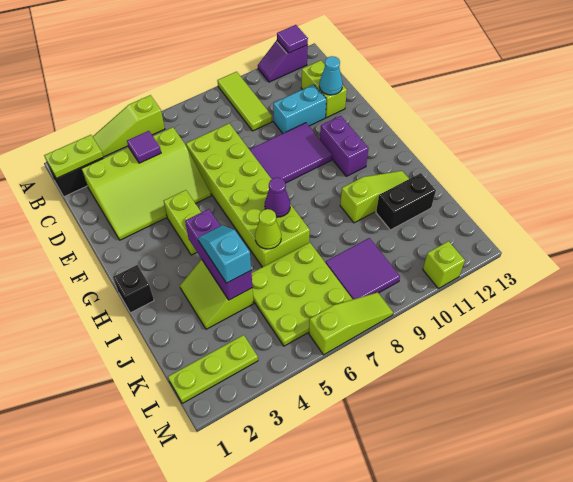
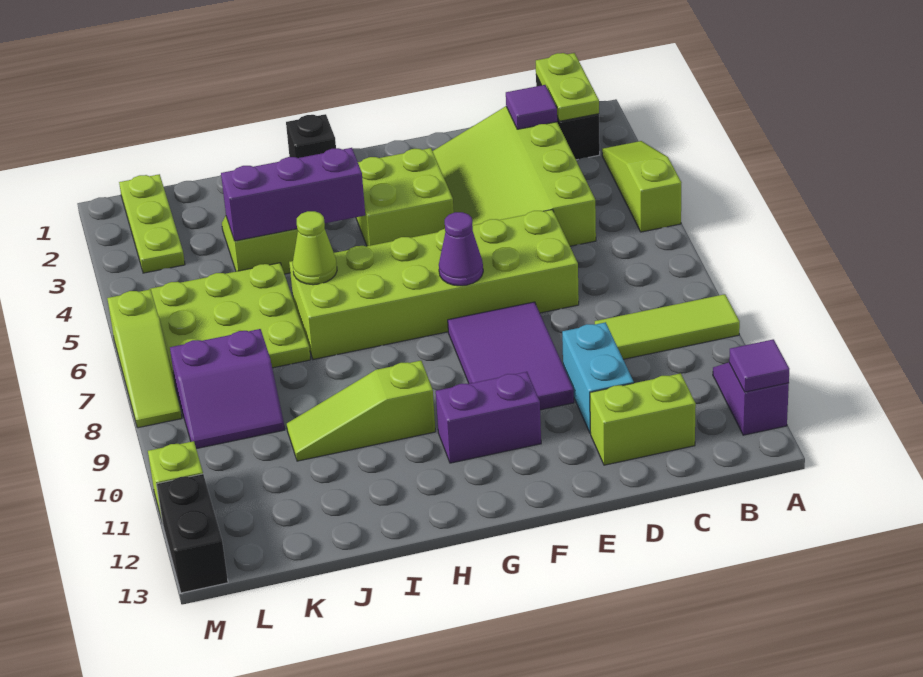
purple 1x1 tile [127,131,161,163] -> purple 1x1 tile moved to [506,85,557,129]
cyan 1x1 cone [319,56,343,95] -> none
lime 1x2 brick [164,190,201,255] -> lime 2x2 brick [356,148,454,246]
purple 1x1 cone [265,178,290,217] -> purple 1x1 cone moved to [439,212,483,286]
cyan 1x2 slope [198,225,251,283] -> none
lime 1x3 slope [340,171,409,223] -> lime 1x3 slope turned to [287,361,436,461]
black 1x2 brick [376,173,436,230] -> black 1x2 brick moved to [156,474,228,593]
purple 2x2 tile [326,238,400,299] -> purple 2x2 slope [170,329,285,449]

